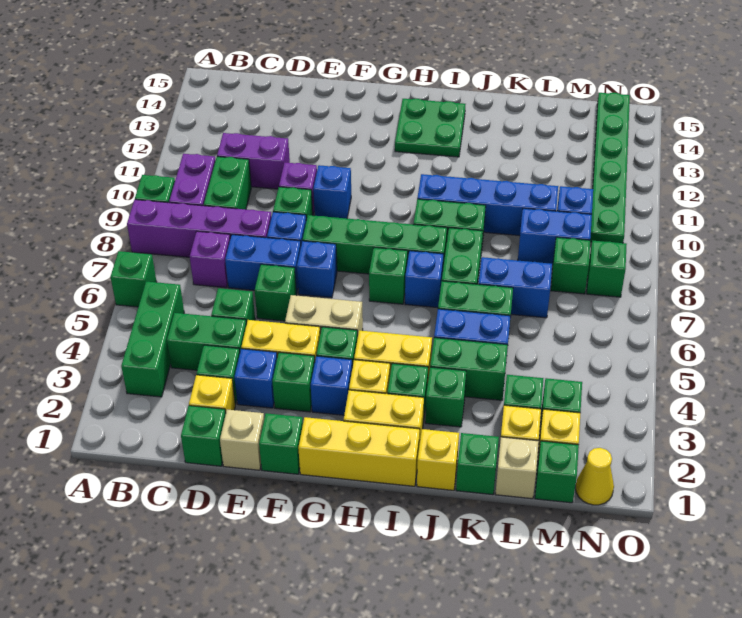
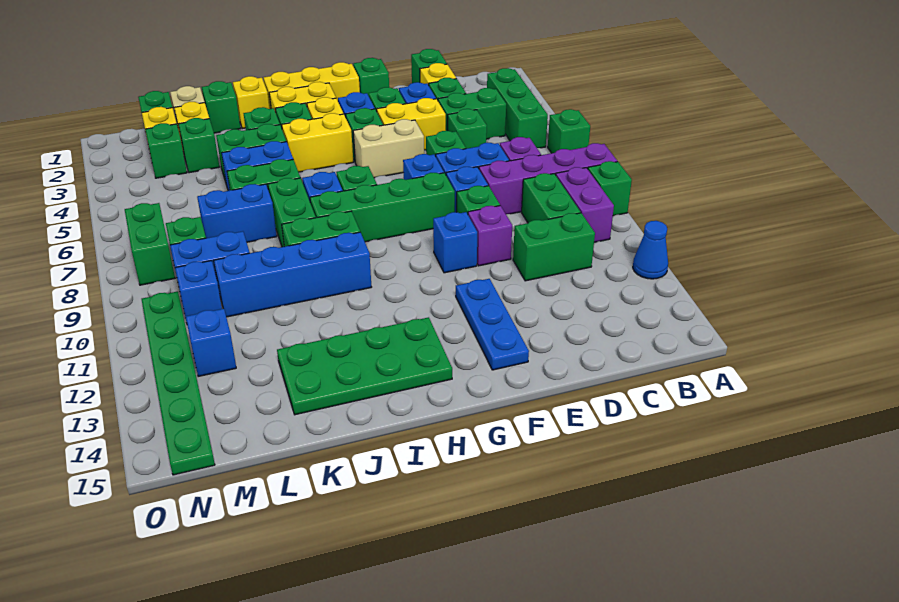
none -> blue 1x1 cone [633,221,668,279]
purple 1x2 brick [217,133,290,189] -> green 1x2 brick [513,213,595,281]
tan 1x1 brick [220,409,264,470] -> none
none -> blue 1x3 plate [456,279,529,370]
green 2x2 plate [395,99,465,157] -> green 2x4 plate [277,317,452,415]
none -> blue 1x1 brick [186,309,236,377]
yellow 1x1 cone [576,448,614,505] -> none
green 1x1 brick [587,241,627,297] -> green 1x2 brick [125,203,175,285]

